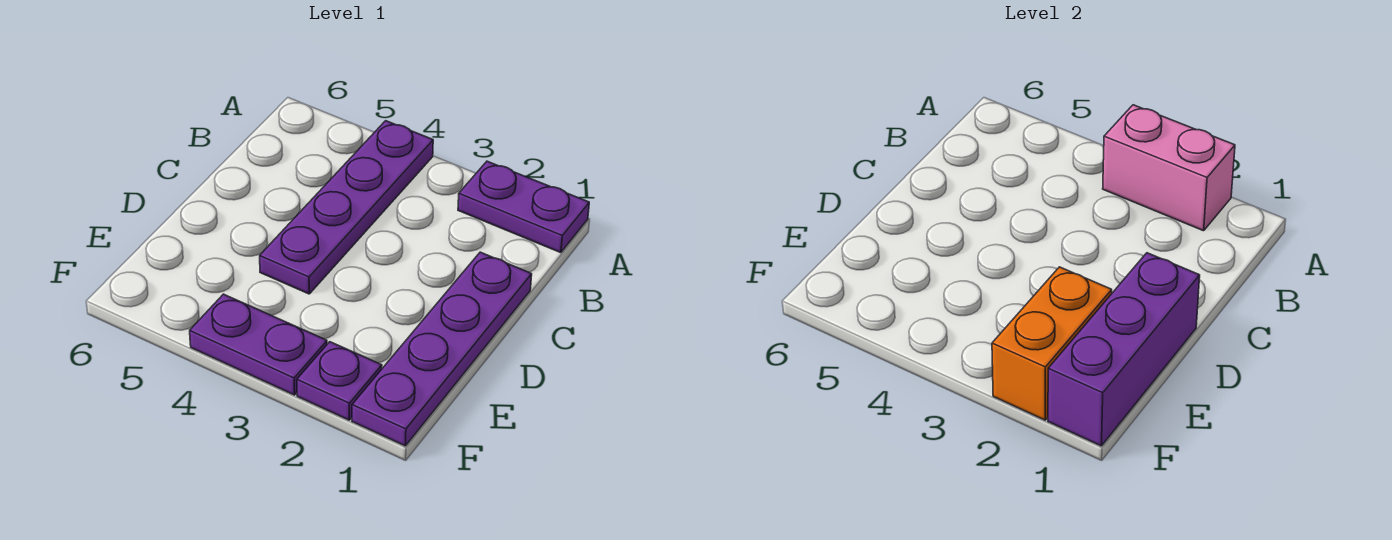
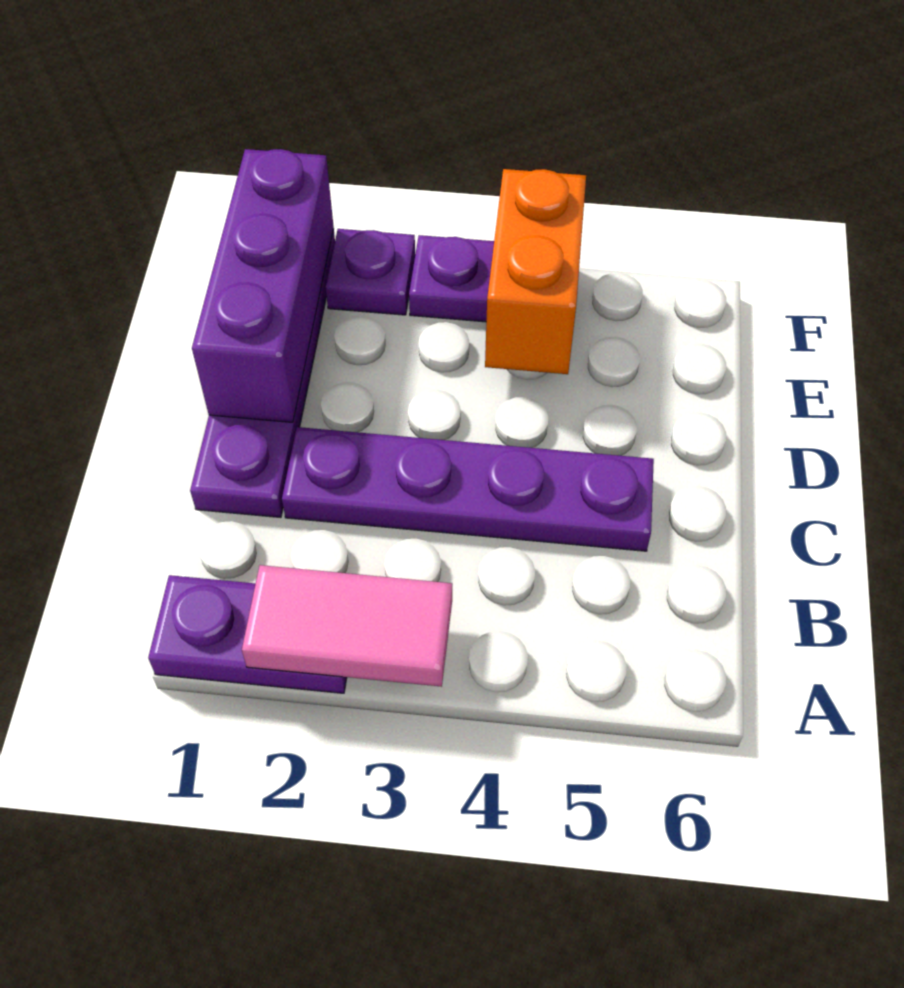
pink 1x2 brick [1103,105,1235,231] -> pink 1x2 tile [242,565,452,687]
purple 1x4 plate [260,121,433,294] -> purple 1x4 plate turned to [282,427,654,551]
orange 1x2 brick [992,267,1112,420] -> orange 1x2 brick moved to [485,169,586,374]

